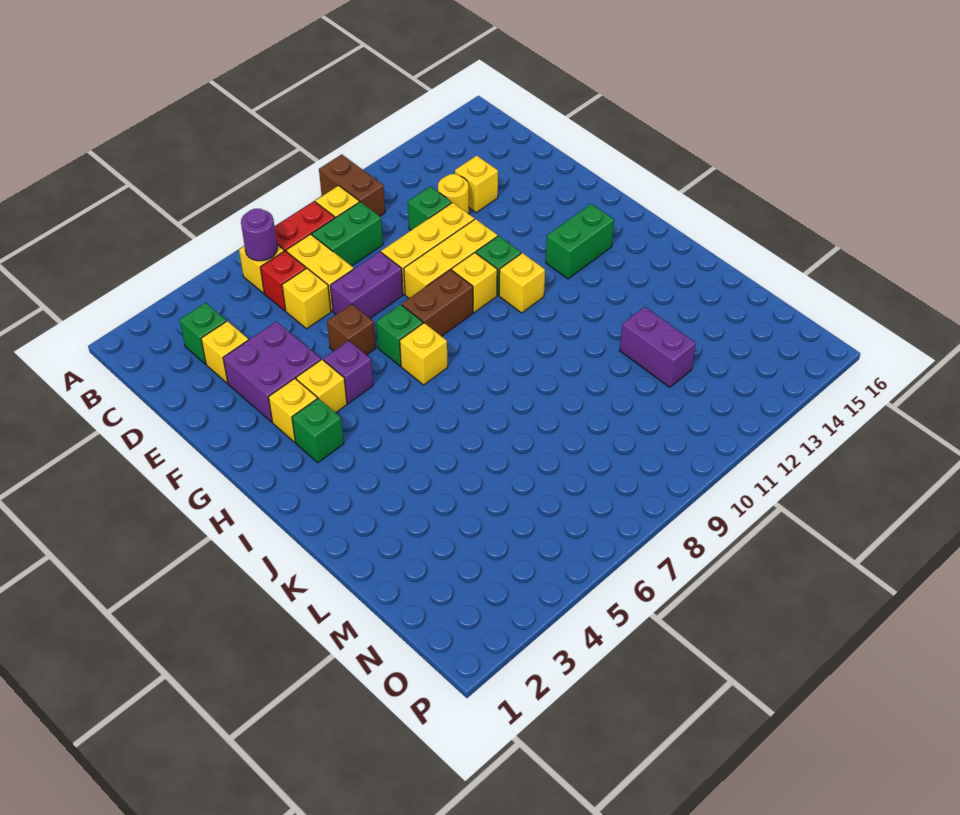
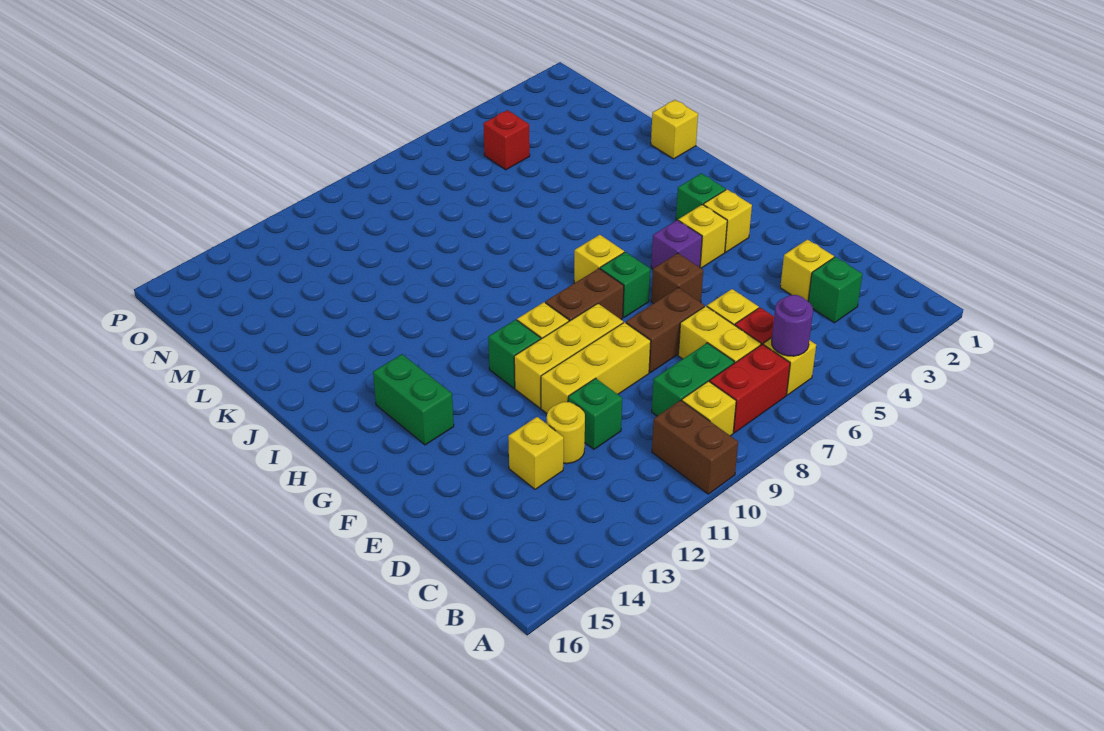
purple 2x2 brick [223,322,321,422] -> none
purple 1x2 brick [330,252,403,318] -> brown 1x2 brick [626,288,705,373]
yellow 1x1 brick [499,253,545,313] -> yellow 1x1 brick moved to [651,100,698,159]
green 1x2 brick [546,204,614,279] -> green 1x2 brick turned to [373,354,454,445]
purple 1x2 brick [620,307,696,387] -> none
none -> red 1x1 brick [483,110,530,170]

